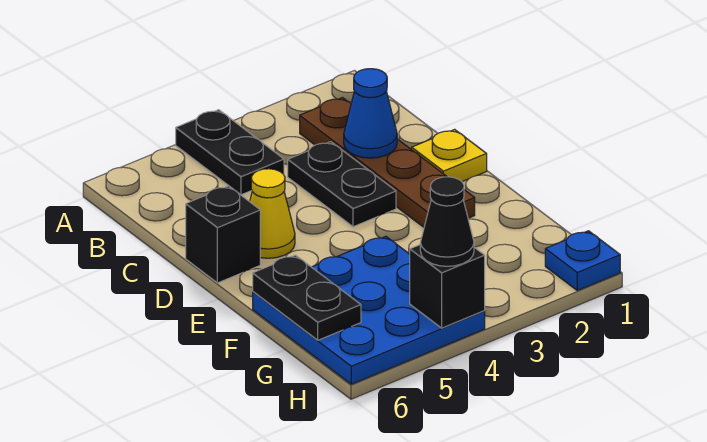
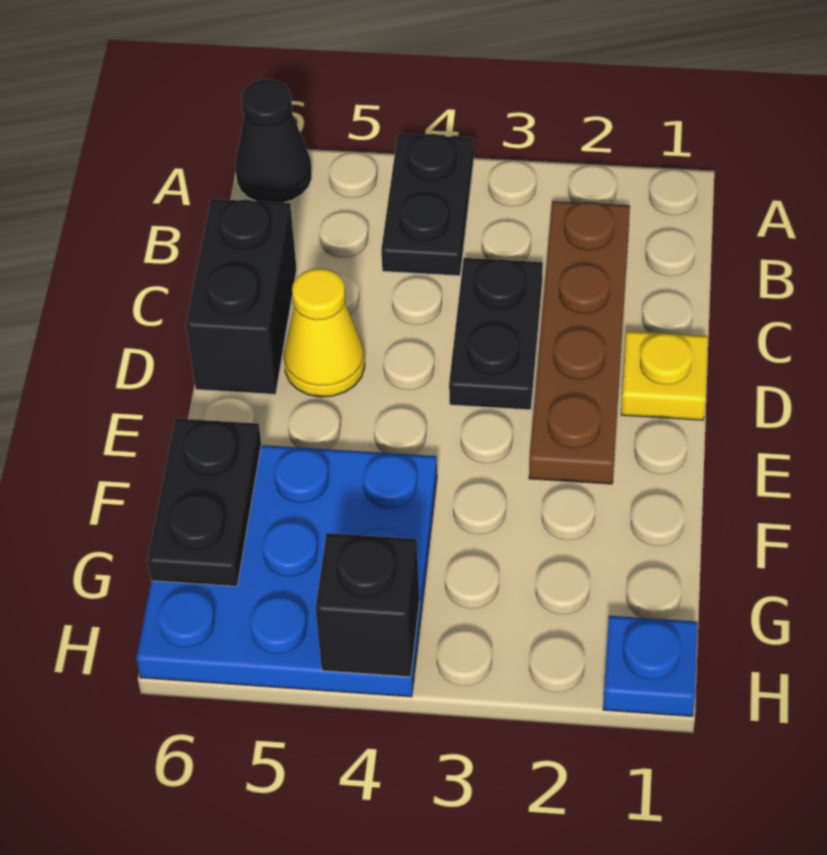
blue 1x1 cone [344,69,397,158] -> none
black 1x1 brick [186,186,260,283] -> black 1x2 brick [186,199,297,394]
black 1x1 cone [420,177,474,266] -> black 1x1 cone moved to [236,79,312,203]

